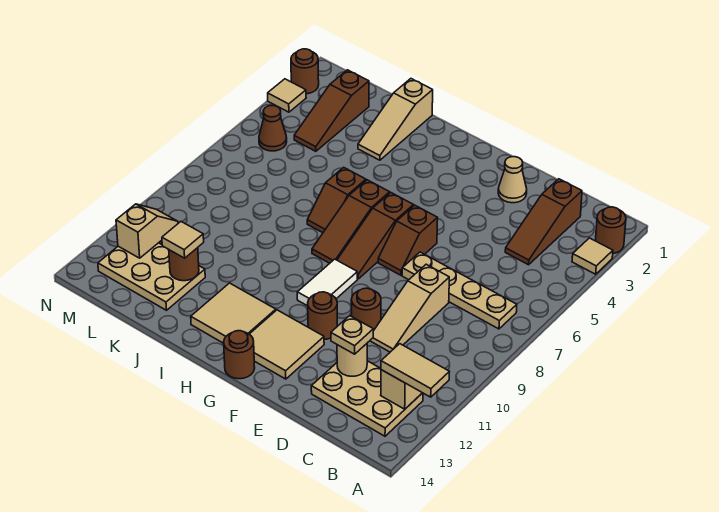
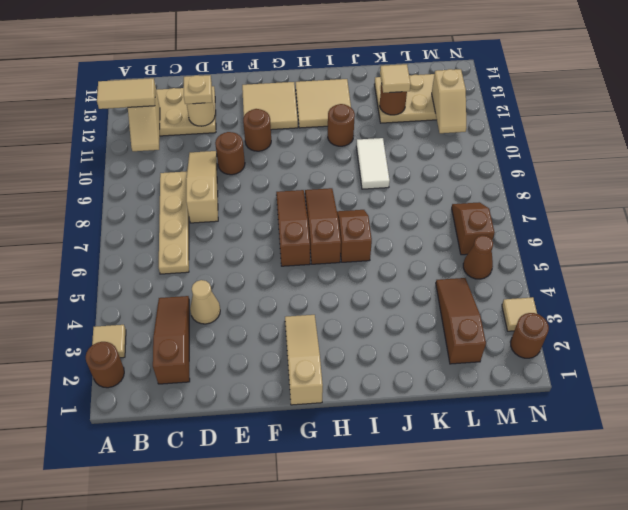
tan 1x4 plate [402,252,517,329] -> tan 1x4 plate turned to [159,171,189,274]
tan 1x1 cone [498,157,527,203] -> tan 1x1 cone moved to [190,280,220,324]
brown 1x2 slope [378,205,438,275] -> brown 1x2 slope moved to [452,202,495,255]
white 1x2 tile [297,259,357,306] -> white 1x2 tile moved to [356,138,390,189]
brown 1x1 round brick [224,331,255,379] -> brown 1x1 round brick moved to [328,104,355,146]
tan 1x3 slope [358,79,433,160] -> tan 1x3 slope moved to [285,315,323,405]

